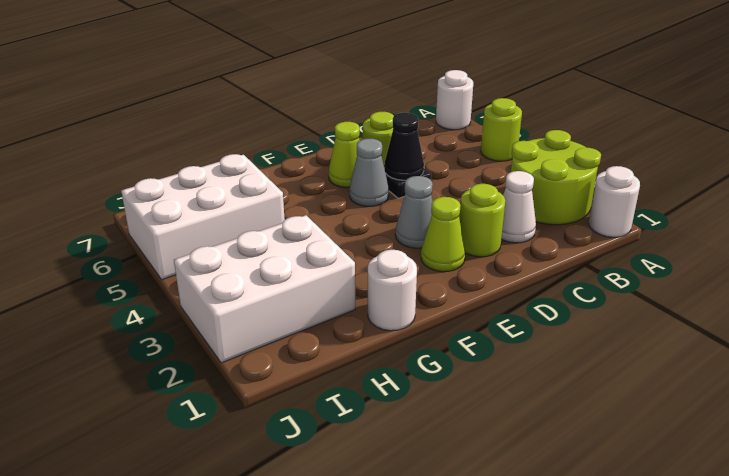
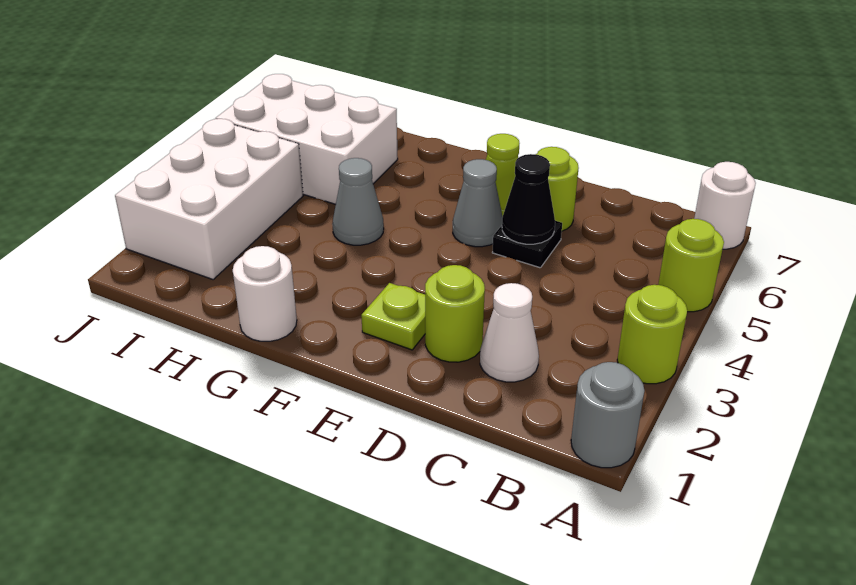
white 1x1 round brick [589,166,640,237] -> grey 1x1 round brick [571,362,645,468]
lime 2x2 round brick [511,130,601,225] -> lime 1x1 round brick [617,285,687,384]
lime 1x1 cone [421,197,465,272] -> lime 1x1 plate [361,283,425,350]
grey 1x1 cone [395,176,433,248] -> grey 1x1 cone moved to [332,158,384,245]
white 2x3 brick [174,215,355,363] -> white 2x3 brick turned to [115,119,303,279]

